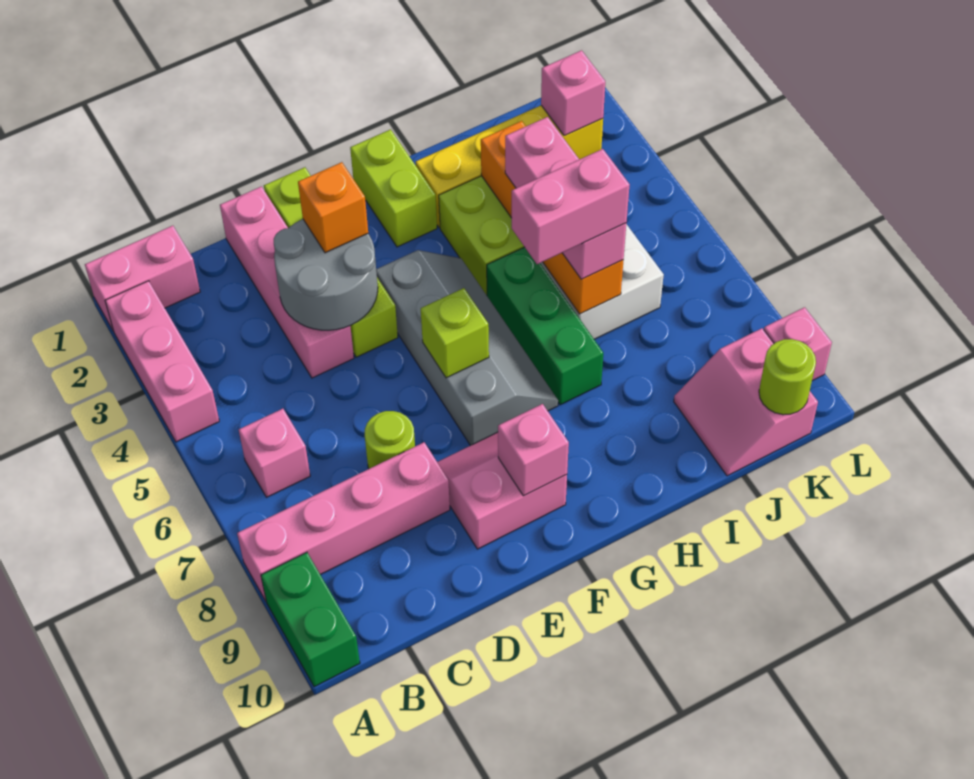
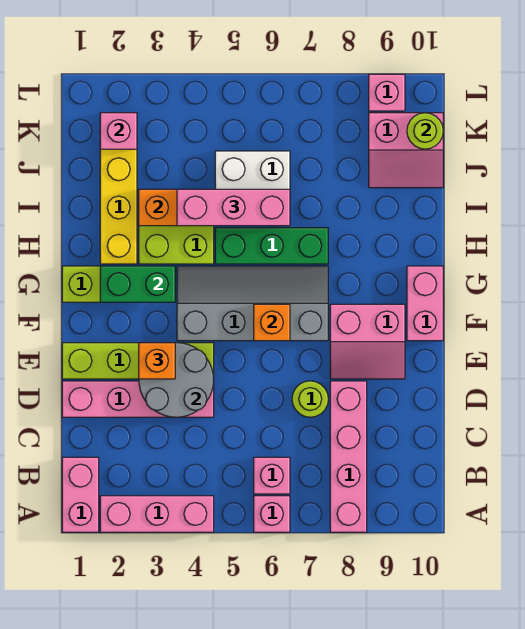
green 1x2 brick [261,552,360,687] -> green 1x2 brick moved to [100,266,175,302]
pink 2x2 slope [437,432,567,549] -> pink 2x2 slope turned to [330,304,405,379]
lime 1x1 brick [421,288,489,378] -> orange 1x1 brick [254,304,290,341]
pink 1x1 brick [498,404,569,496] -> pink 1x1 brick moved to [254,496,290,532]
pink 1x2 brick [512,149,630,264] -> pink 1x2 brick moved to [407,266,443,341]

